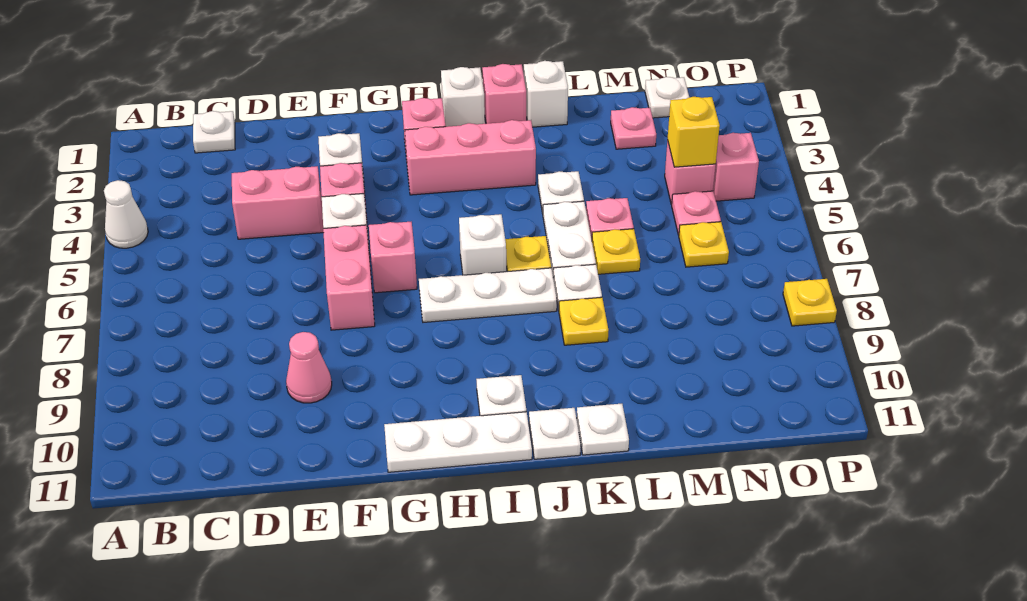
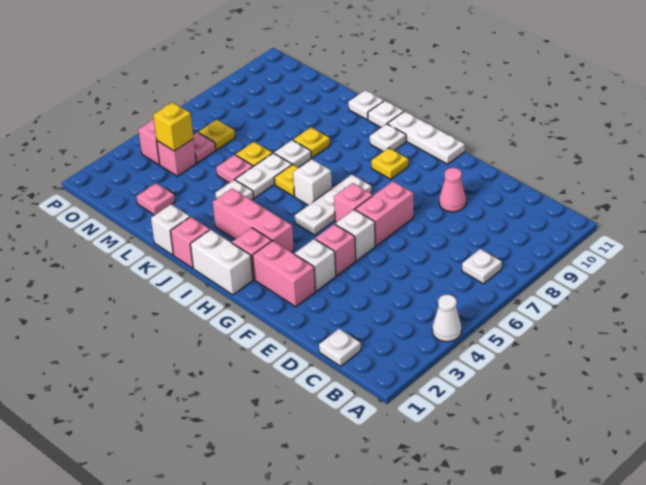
pink 1x2 brick [232,166,324,239] -> pink 1x2 brick moved to [253,241,315,307]
white 1x3 plate [419,268,557,322] -> white 1x3 plate turned to [295,174,371,235]
white 1x1 brick [441,67,485,127] -> white 1x2 brick [190,230,253,295]
white 1x1 plate [645,77,689,118] -> white 1x1 plate moved to [462,249,502,284]
yellow 1x1 plate [783,279,837,326] -> yellow 1x1 plate moved to [371,148,408,179]

